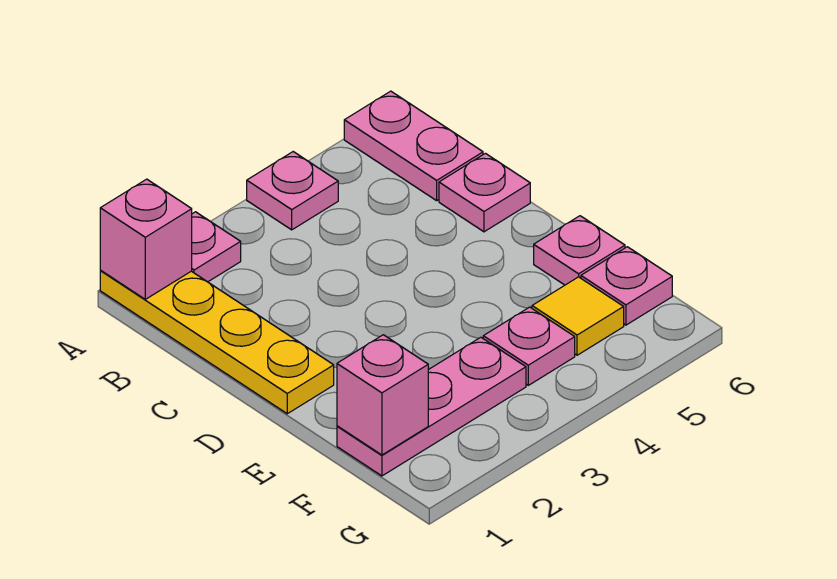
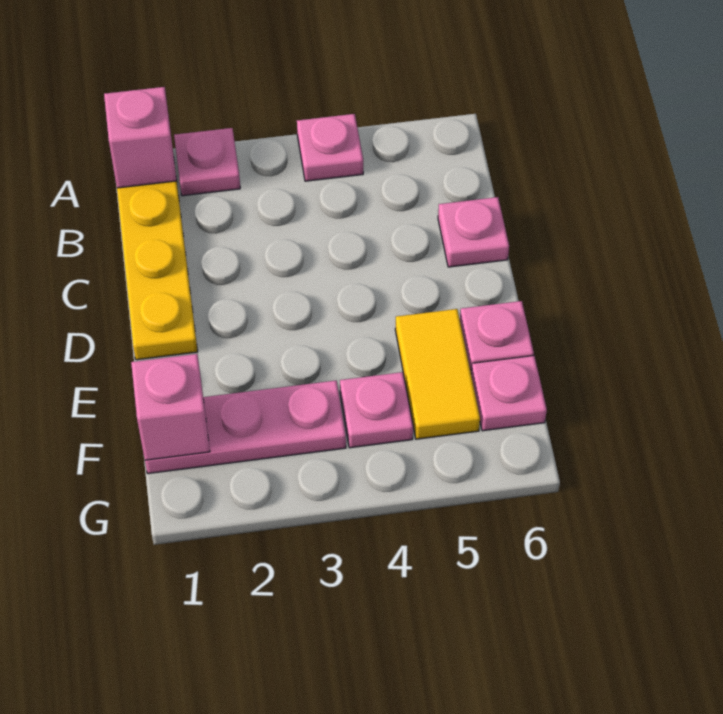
pink 1x2 plate [344,91,483,201] -> none
yellow 1x1 tile [532,277,624,355] -> yellow 1x2 tile [395,309,480,439]

